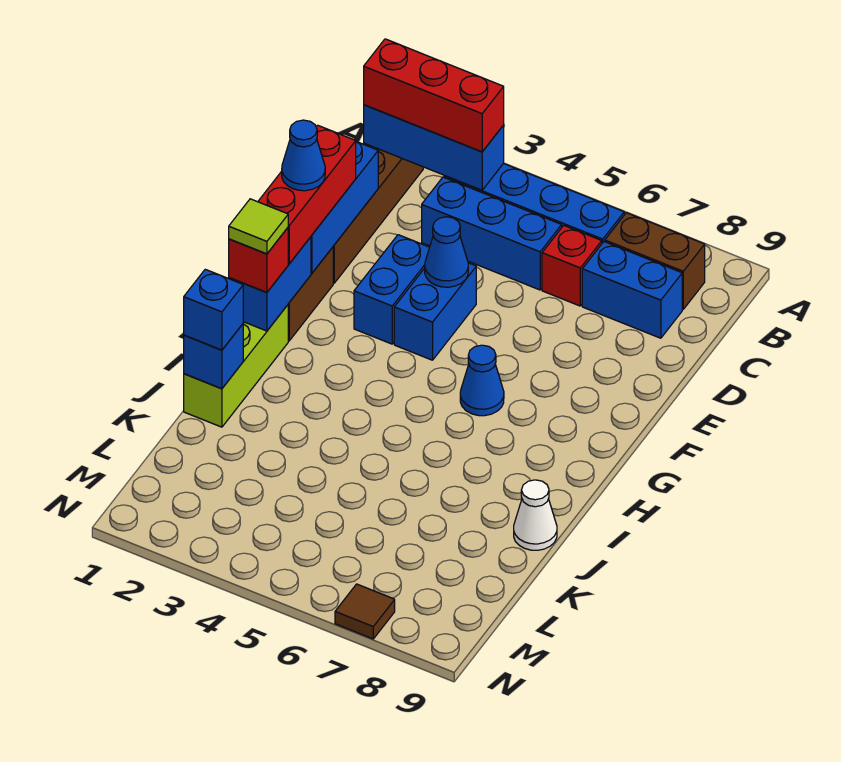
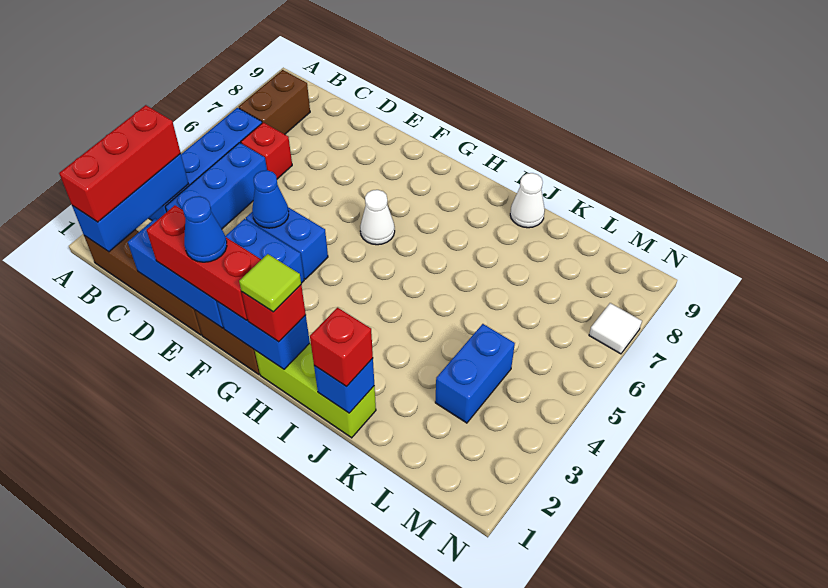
blue 1x2 brick [582,242,682,338] -> blue 1x2 brick moved to [435,324,515,423]
blue 1x1 cone [460,345,504,416] -> white 1x1 cone [360,190,395,245]
blue 1x1 brick [184,269,243,350] -> red 1x1 brick [310,308,373,387]
brown 1x1 tile [335,584,395,639] -> white 1x1 tile [589,303,642,354]

